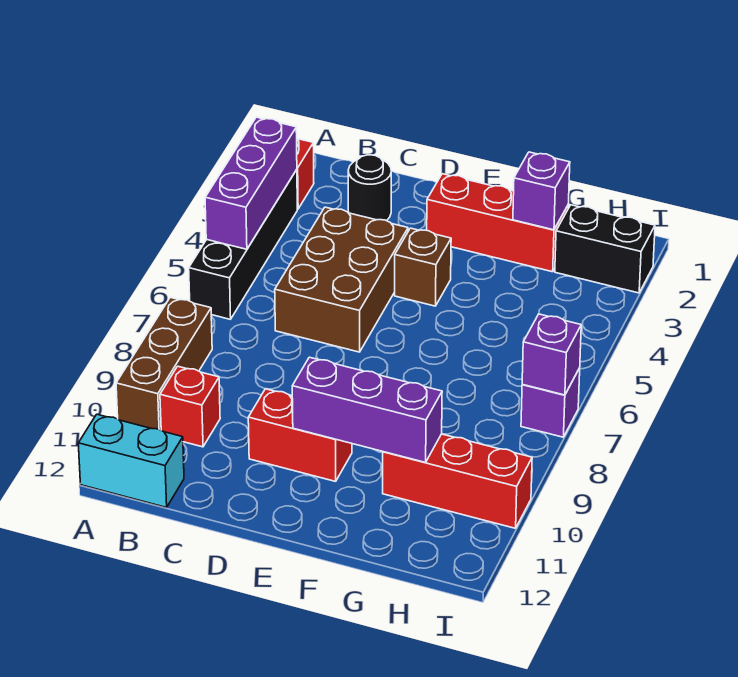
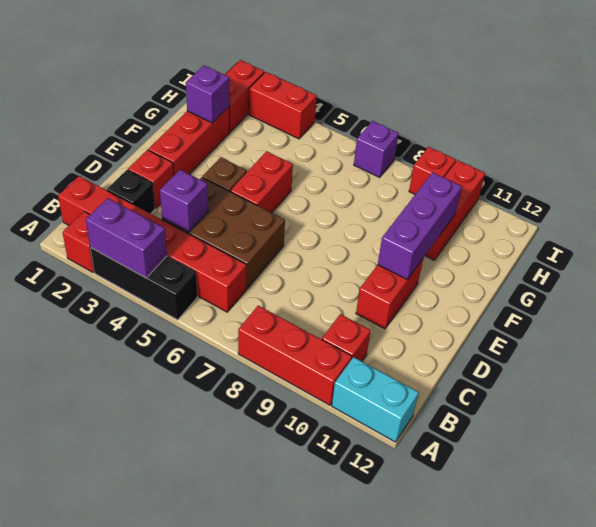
black 1x4 brick [189,170,297,319] -> black 1x3 brick [90,248,197,320]
purple 1x3 brick [205,117,297,249] -> purple 1x2 brick [86,198,167,278]
brown 1x3 brick [116,297,212,430] -> red 1x3 brick [238,306,352,405]
cyan 1x2 brick [78,414,184,507] -> cyan 1x2 brick turned to [332,357,419,442]
none -> red 1x6 brick [58,176,246,312]
black 1x1 round brick [348,155,391,221] -> black 1x1 brick [107,170,155,214]
none -> red 1x1 brick [128,150,174,208]
none -> red 1x2 brick [230,151,293,213]
black 1x2 brick [555,205,655,293] -> red 1x2 brick [225,60,264,132]
none -> red 1x2 brick [249,72,317,139]
purple 1x1 brick [522,314,581,395] -> purple 1x1 brick moved to [160,170,208,232]
none -> red 1x1 brick [409,147,456,194]

